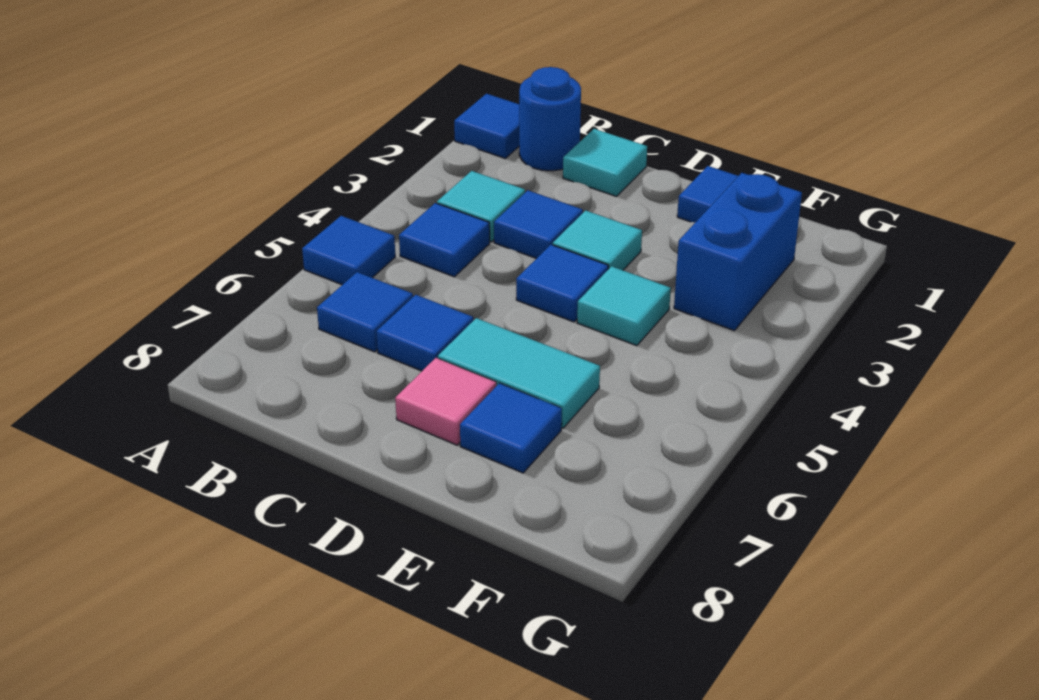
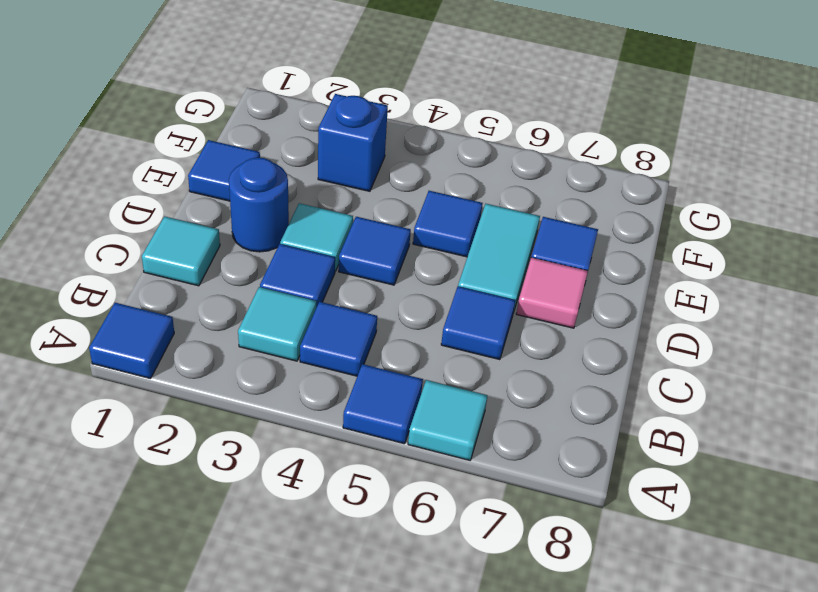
blue 1x1 round brick [519,67,581,171] -> blue 1x1 round brick moved to [229,158,289,252]
blue 1x1 tile [317,272,413,352] -> blue 1x1 tile moved to [413,191,483,257]
cyan 1x1 tile [577,266,671,346] -> cyan 1x1 tile moved to [408,380,487,460]
blue 1x2 brick [674,173,802,331] -> blue 1x1 brick [318,94,388,191]

